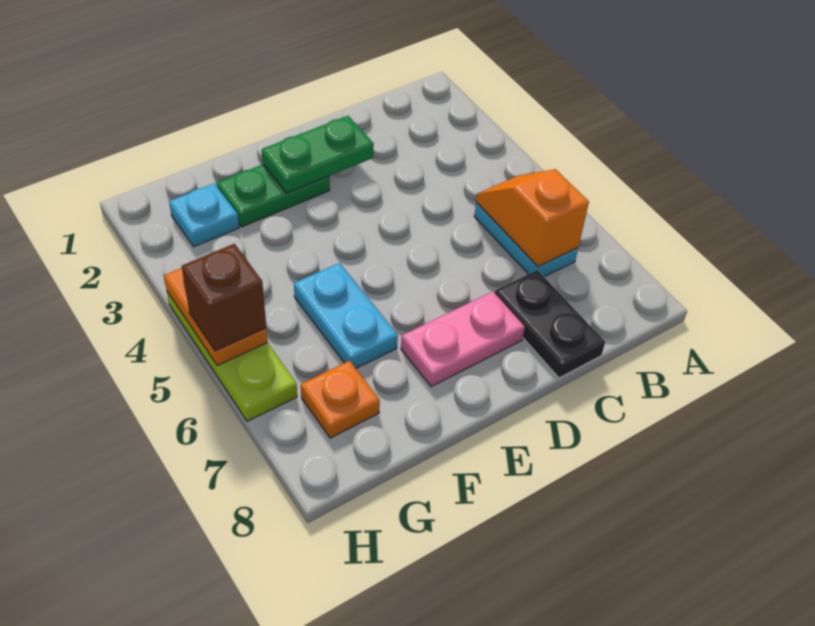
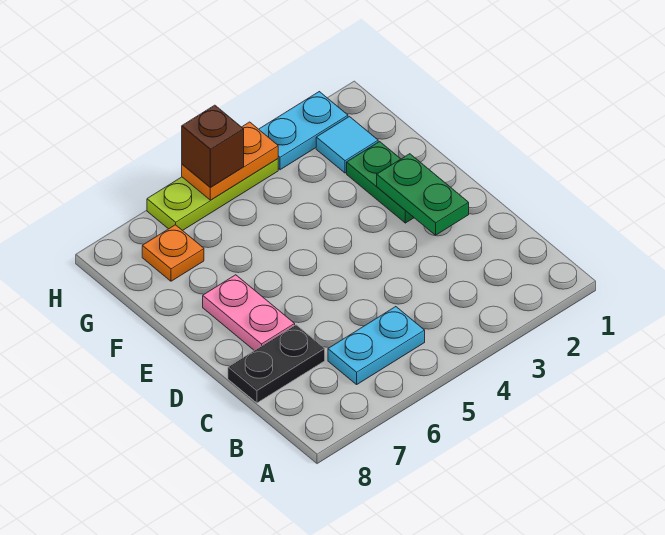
orange 1x2 slope [476,169,589,267] -> none
cyan 1x2 plate [294,263,398,368] -> cyan 1x2 plate moved to [259,92,348,170]
cyan 1x1 plate [169,184,239,247] -> cyan 1x1 tile [316,117,378,173]

